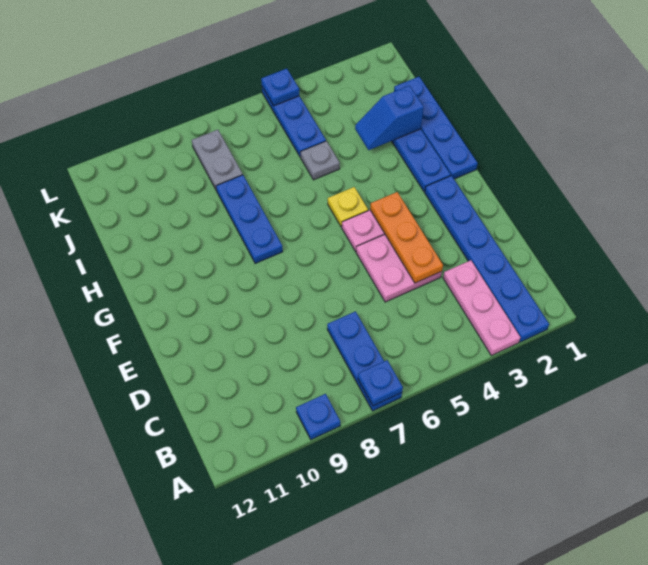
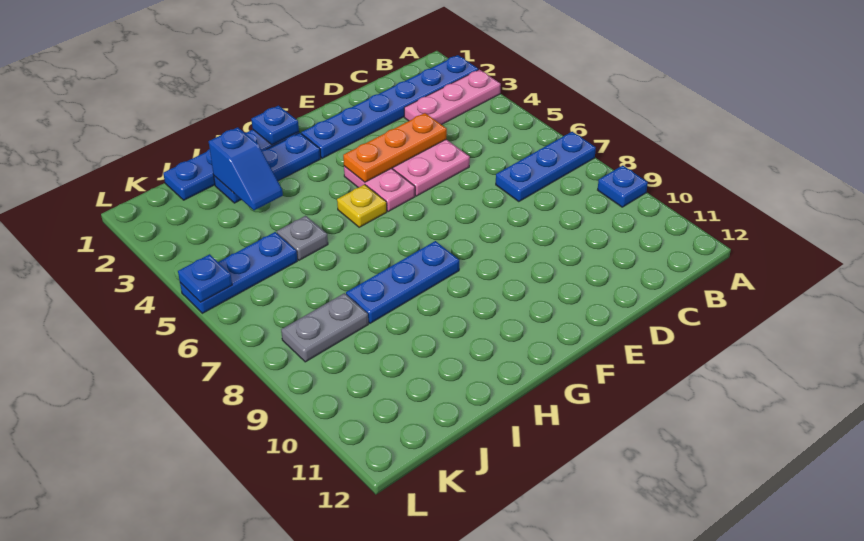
blue 1x1 plate [358,360,403,406] -> blue 1x1 plate moved to [251,106,299,145]

